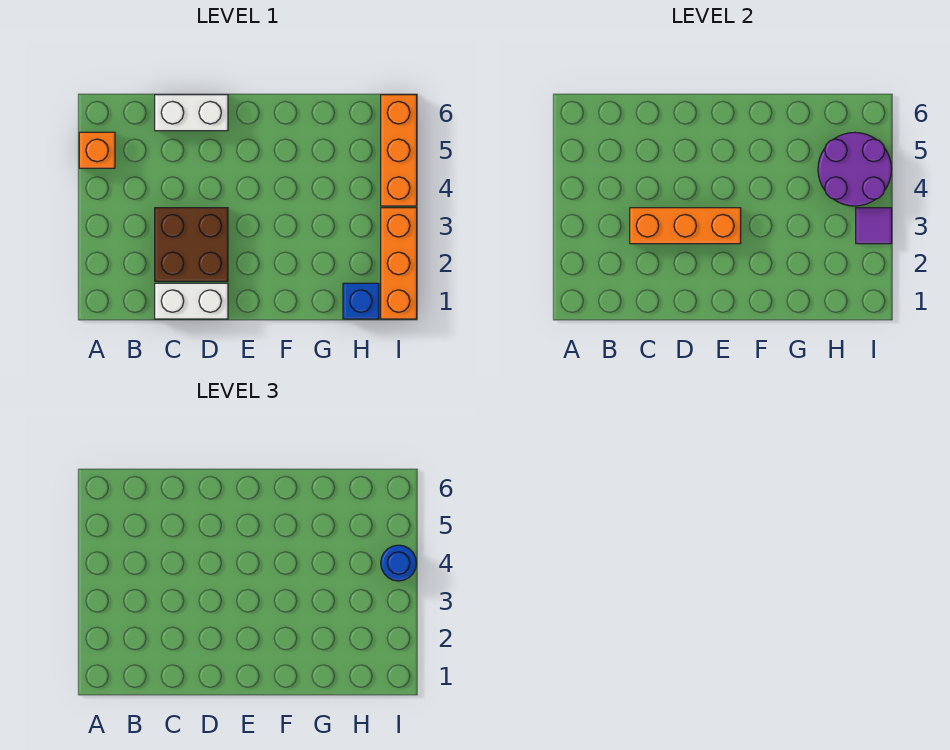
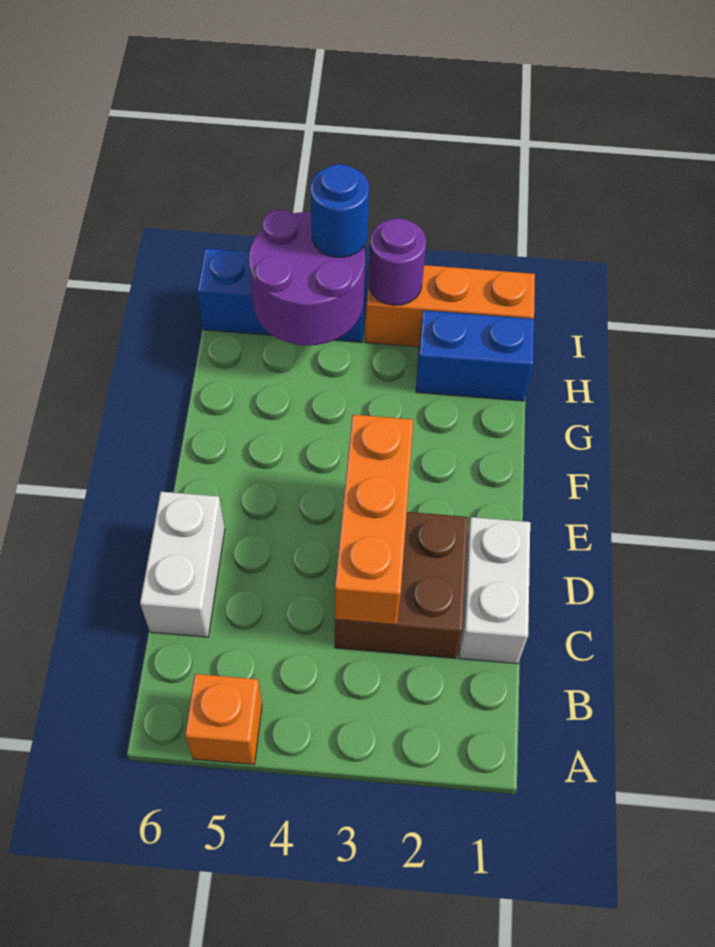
blue 1x1 brick [343,283,379,319] -> blue 1x2 brick [416,310,534,401]
purple 1x1 tile [856,208,892,244] -> purple 1x1 round brick [369,218,426,305]
orange 1x3 brick [381,95,417,206] -> blue 1x3 brick [197,248,368,342]

